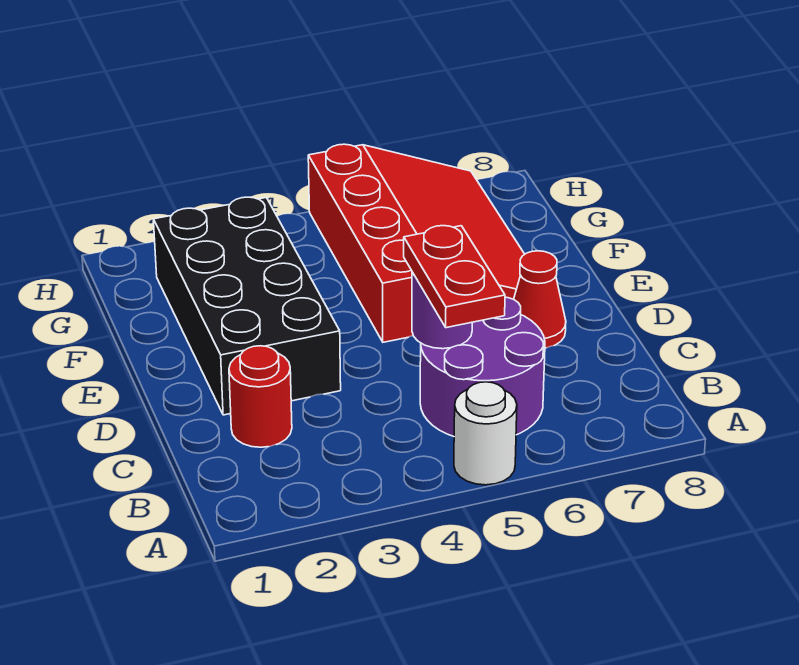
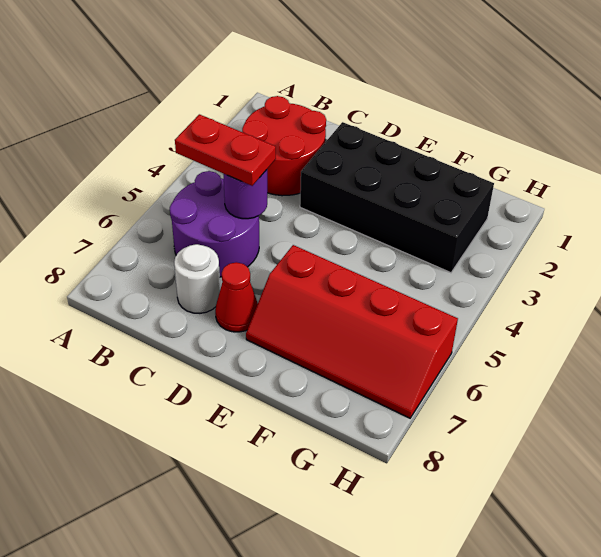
white 1x1 round brick [454,382,517,485] -> white 1x1 round brick moved to [174,244,220,313]
red 1x1 round brick [229,346,292,447] -> red 2x2 round brick [242,96,326,196]
red 3x4 slope [308,144,525,342] -> red 2x4 slope [246,245,458,418]

